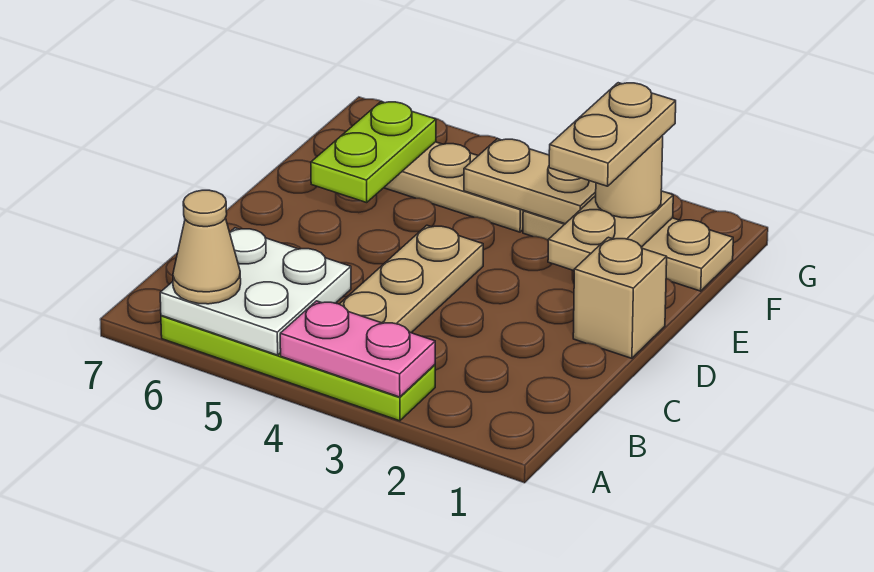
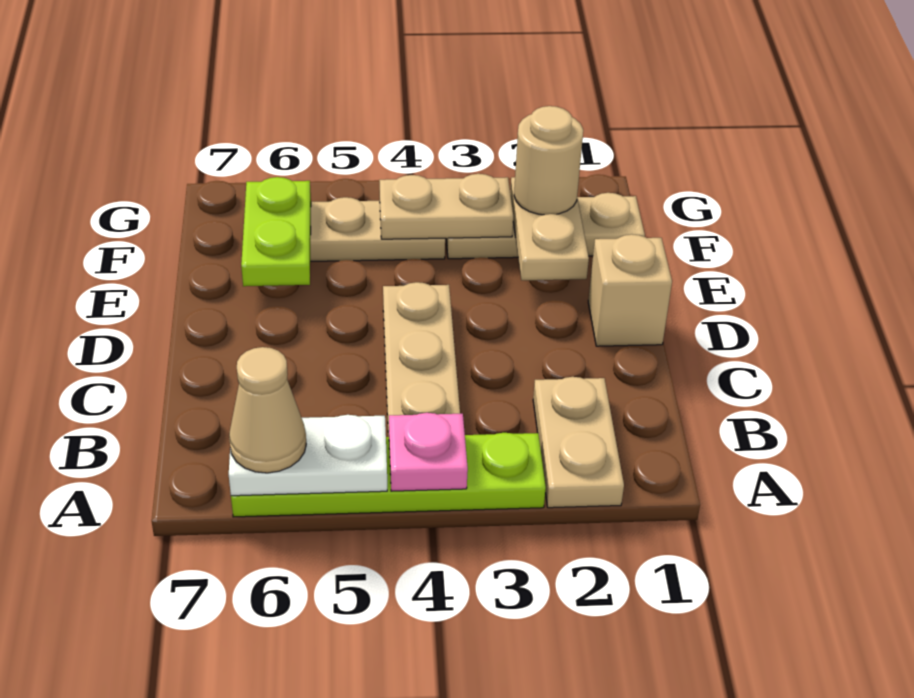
pink 1x2 plate [280,301,435,397] -> pink 1x1 plate [389,413,468,491]
white 2x2 plate [160,228,351,355] -> white 1x2 plate [229,415,387,496]
tan 1x2 plate [549,83,676,186] -> tan 1x2 plate moved to [533,377,624,508]

